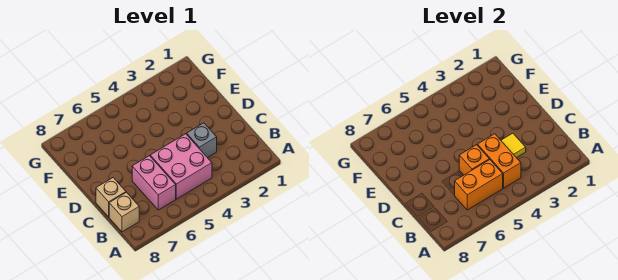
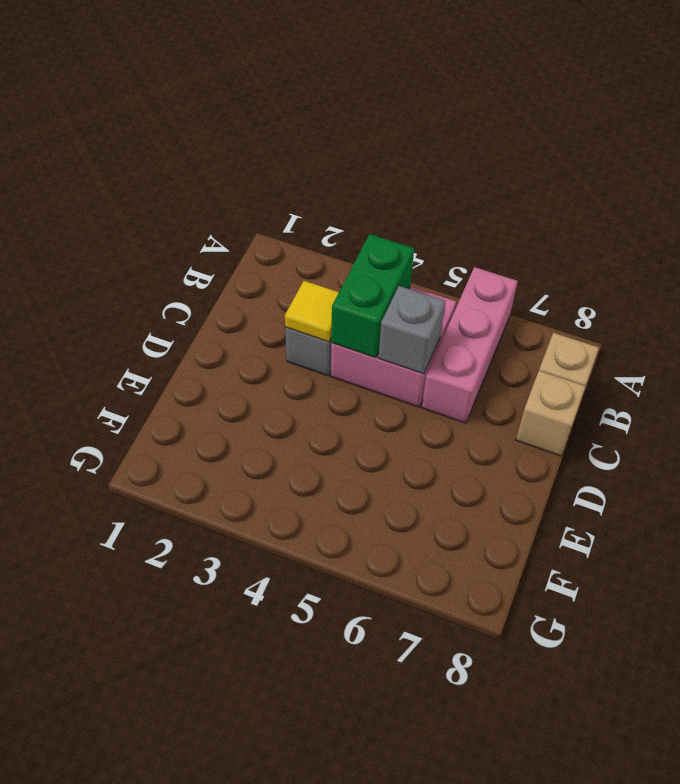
orange 1x2 brick [478,134,521,188] -> green 1x2 brick [331,234,414,358]
orange 1x2 brick [454,160,503,210] -> none
pink 1x2 brick [132,156,176,210] -> pink 1x3 brick [422,267,518,423]
orange 1x1 brick [459,145,489,175] -> grey 1x1 brick [378,286,445,374]

